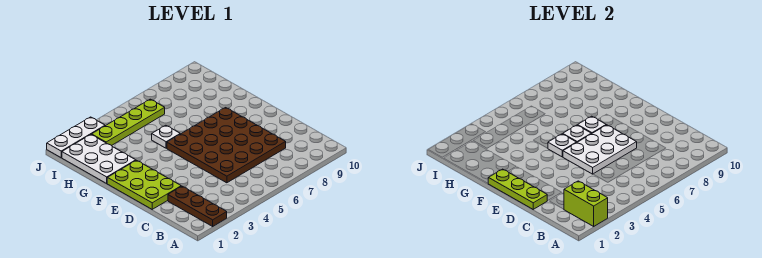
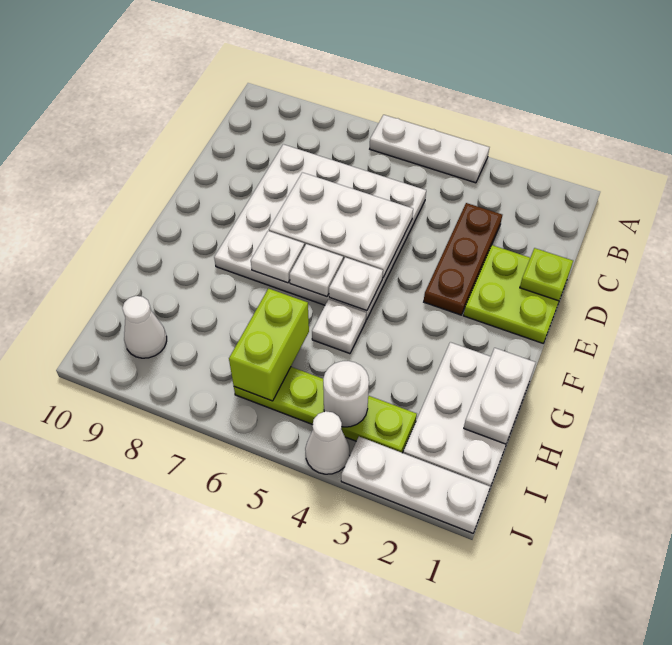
brown 1x3 plate [168,186,227,226] -> brown 1x3 plate moved to [424,203,502,315]
lime 1x2 brick [564,181,608,226] -> lime 1x2 brick moved to [229,289,309,401]
none -> white 1x3 plate [370,115,489,183]
brown 4x4 plate [167,108,286,183] -> white 4x4 plate [214,144,426,320]
lime 2x3 plate [107,160,181,209] -> lime 2x2 plate [464,245,567,343]
lime 1x3 plate [488,169,547,209] -> lime 1x1 plate [520,248,573,301]
none -> white 1x2 plate [464,348,536,444]
none -> white 1x1 round brick [323,361,369,427]
none -> white 1x1 cone [122,296,167,358]
none -> white 1x1 cone [305,411,350,474]

